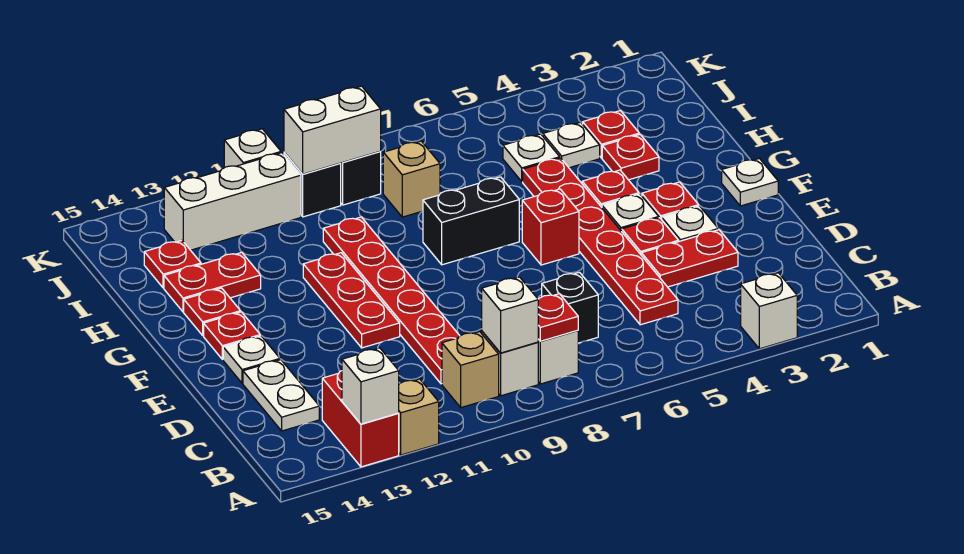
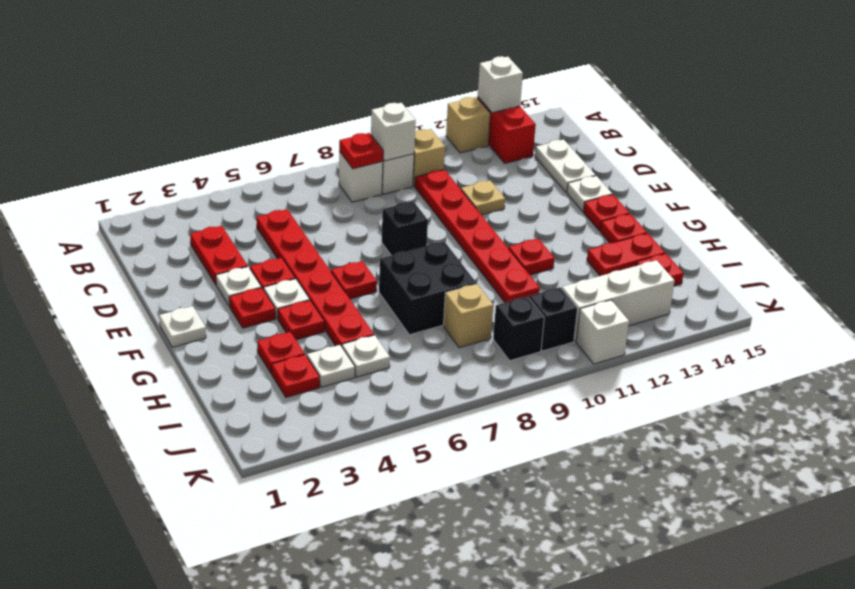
white 1x1 brick [741,273,797,349] -> none
black 1x1 brick [542,272,598,343] -> black 1x1 brick moved to [382,201,428,256]
red 1x2 plate [641,230,738,287] -> red 1x2 plate turned to [190,226,248,284]
none -> tan 1x1 plate [461,180,505,215]
red 1x3 plate [303,253,400,348] -> red 1x1 plate [508,239,554,275]
red 1x1 brick [522,189,579,265] -> red 1x1 plate [331,261,377,299]
black 1x2 brick [423,177,519,265] -> black 2x2 brick [379,242,476,335]
white 1x2 brick [284,86,381,174] -> none

